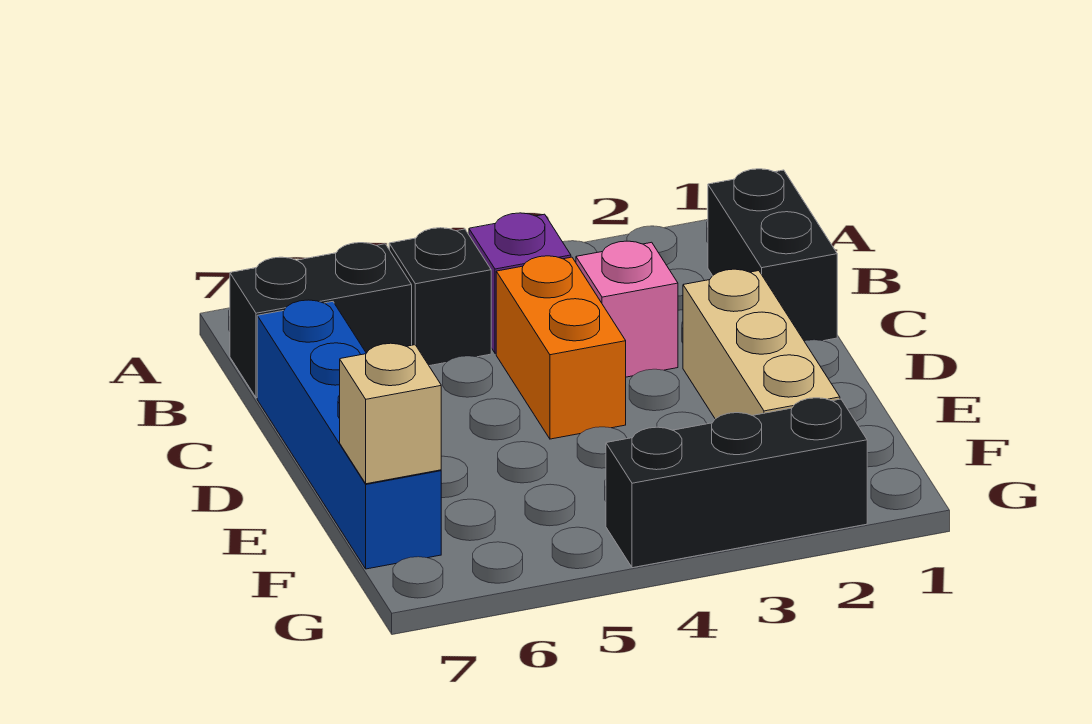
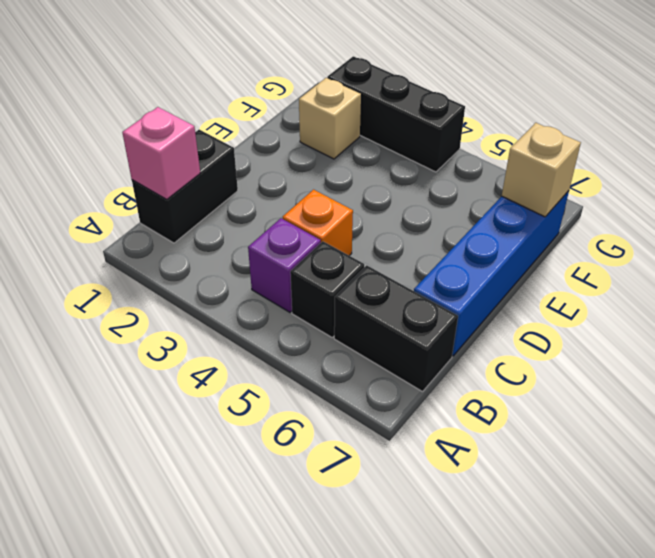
pink 1x1 brick [576,241,678,377] -> pink 1x1 brick moved to [122,107,200,199]
orange 1x2 brick [496,256,626,439] -> orange 1x1 brick [283,190,353,256]
tan 1x3 brick [683,269,840,419] -> tan 1x1 brick [299,78,361,159]

